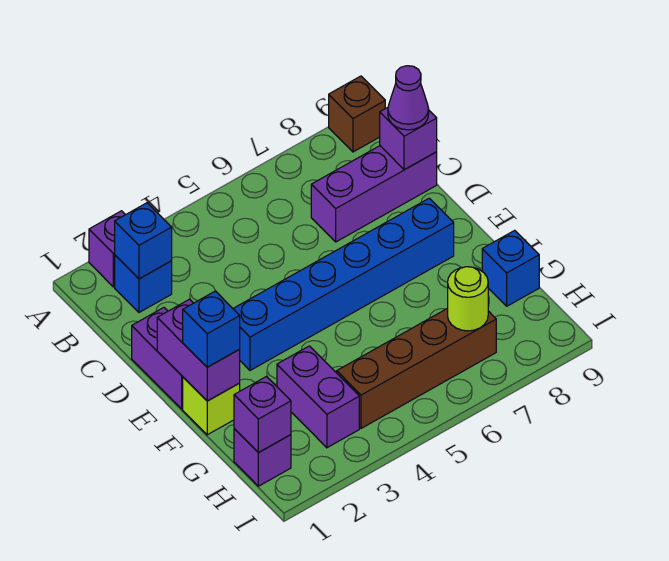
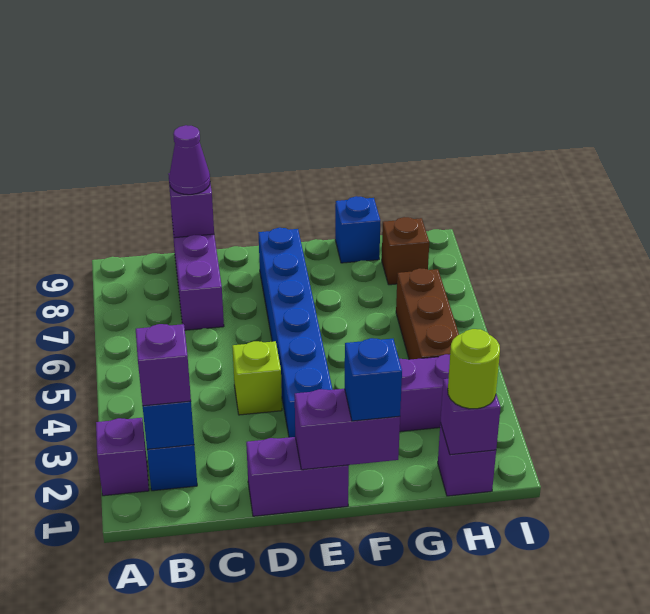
brown 1x1 brick [329,76,385,152] -> brown 1x1 brick moved to [382,217,429,285]
none -> purple 1x1 brick [136,324,191,406]
lime 1x1 brick [183,377,240,435] -> lime 1x1 brick moved to [232,341,282,415]
brown 1x4 brick [337,308,496,428] -> brown 1x3 brick [396,268,459,360]
lime 1x1 round brick [448,267,488,331] -> lime 1x1 round brick moved to [448,329,500,409]

